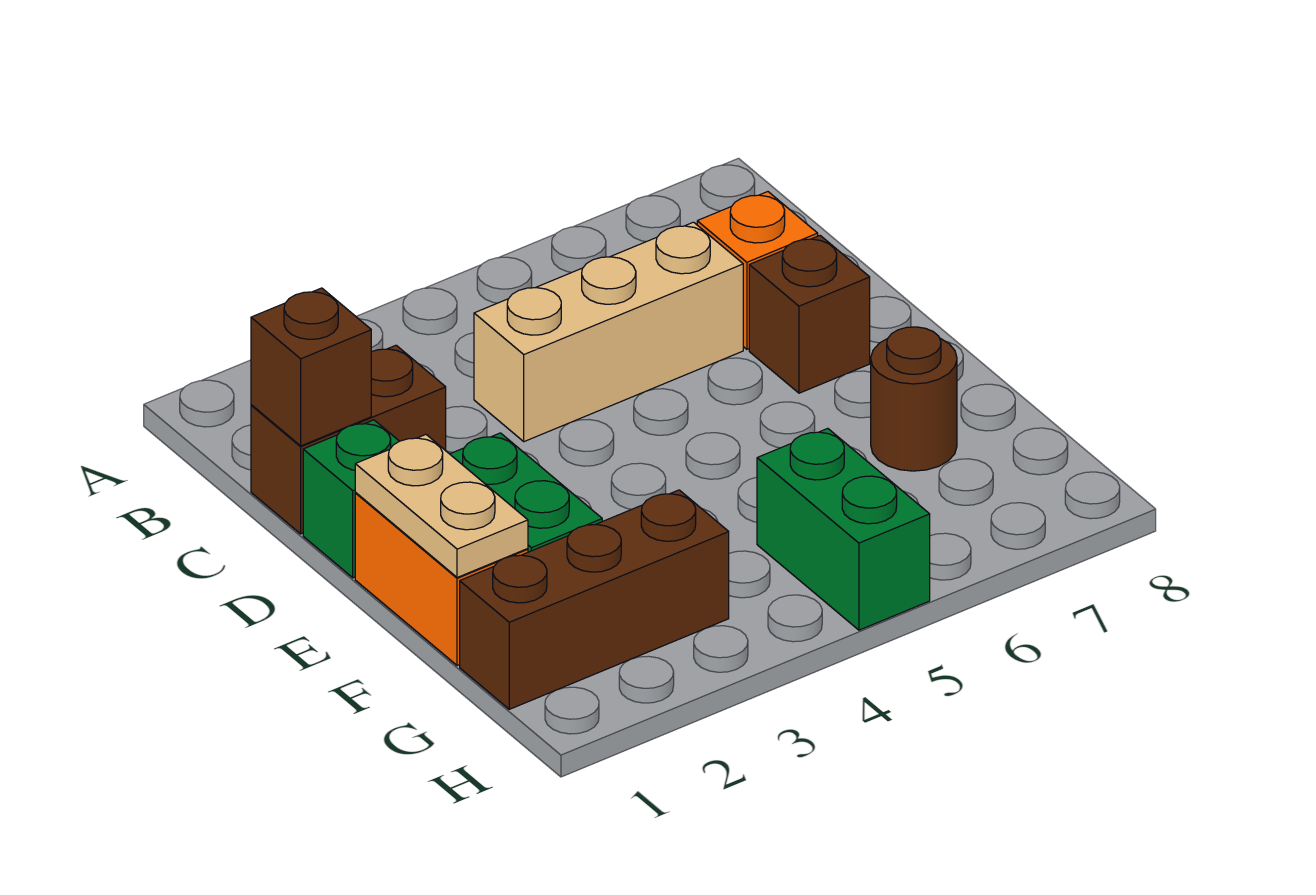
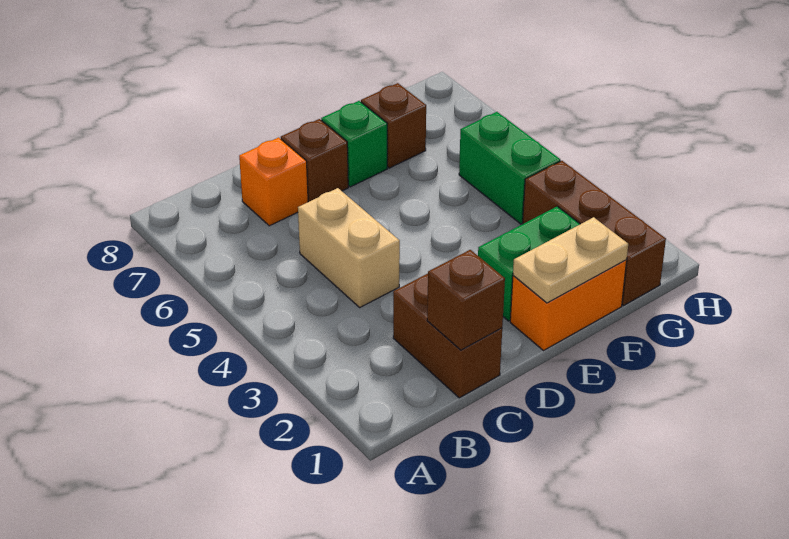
tan 1x3 brick [474,222,743,442] -> tan 1x2 brick [298,188,400,307]
green 1x1 brick [303,420,399,578] -> green 1x1 brick moved to [321,101,387,187]
brown 1x1 round brick [871,327,957,471] -> brown 1x1 brick [361,83,426,168]
green 1x2 brick [757,428,930,630] -> green 1x2 brick turned to [459,112,560,224]

